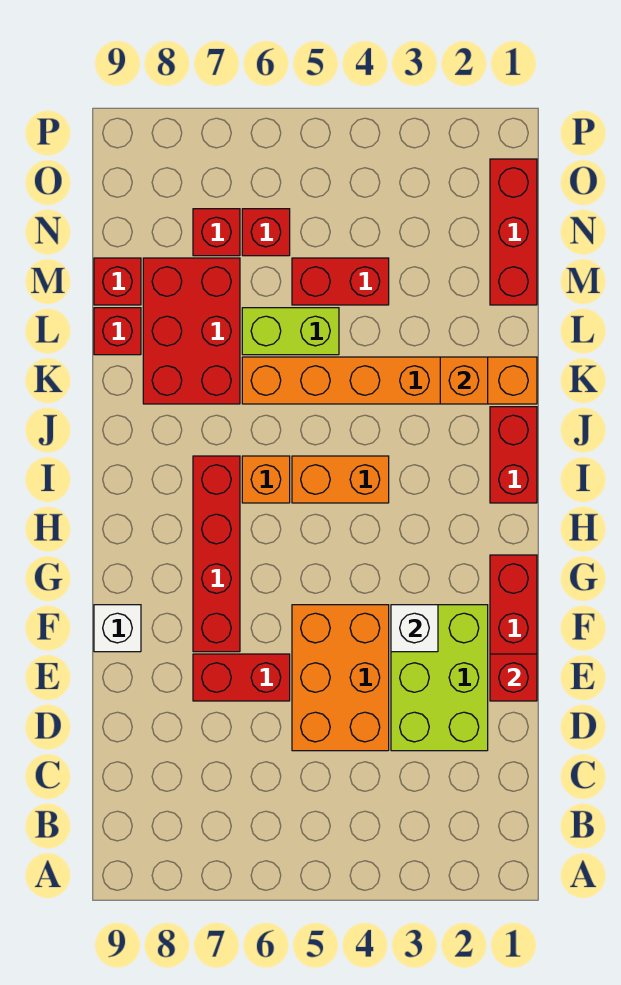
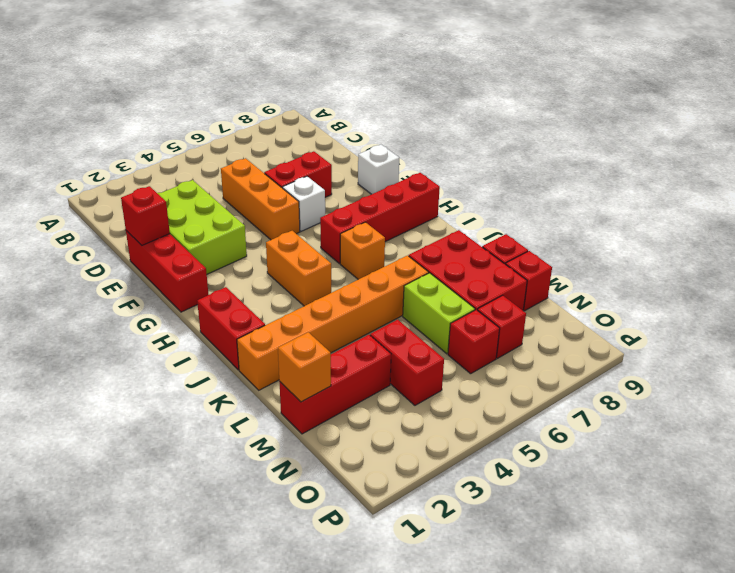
orange 2x3 brick [292,605,389,751] -> orange 1x3 brick [221,158,300,240]
white 1x1 brick [391,605,438,652] -> white 1x1 brick moved to [283,176,325,231]
red 1x4 brick [193,456,240,652] -> red 1x4 brick turned to [320,173,440,264]
orange 1x2 brick [292,456,389,503] -> orange 1x2 brick turned to [266,231,331,306]
orange 1x1 brick [440,357,488,404] -> orange 1x1 brick moved to [278,332,331,402]
lime 1x2 brick [242,308,339,355] -> lime 1x2 brick turned to [403,273,475,354]
red 1x3 brick [490,159,537,305] -> red 1x3 brick turned to [280,335,391,434]
red 1x2 brick [292,258,389,305] -> red 1x2 brick turned to [370,320,444,405]

